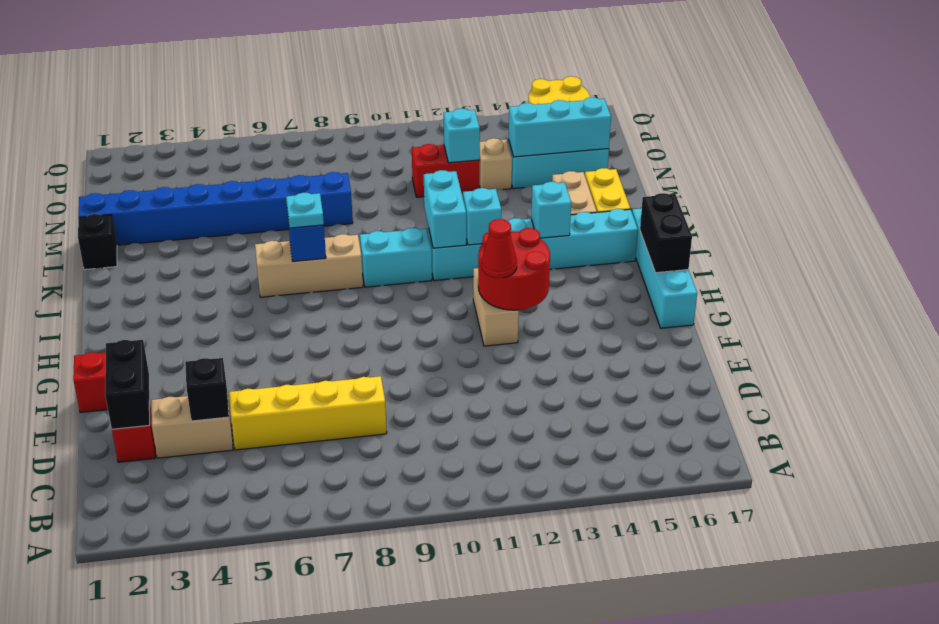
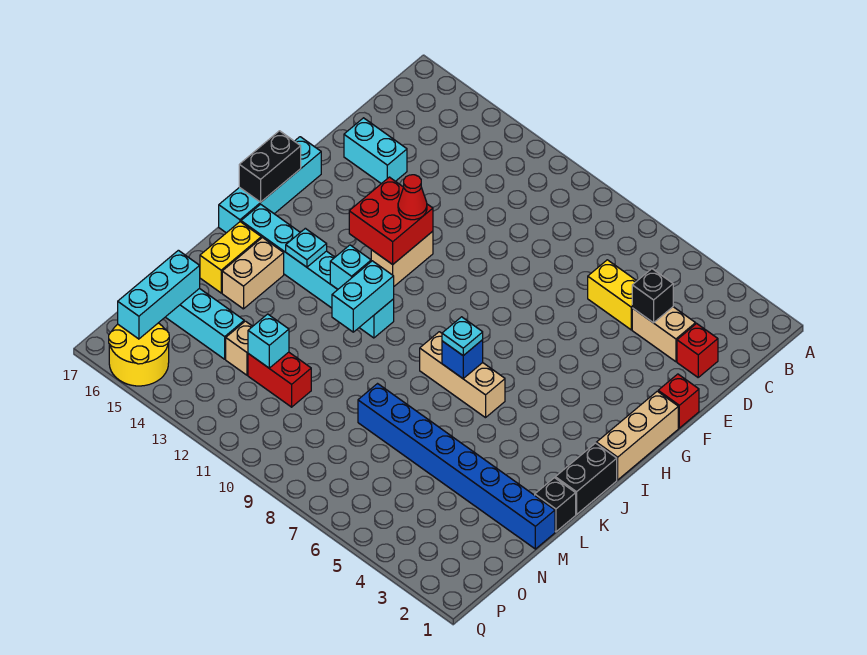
black 1x2 brick [105,340,150,429] -> black 1x2 brick moved to [555,443,617,514]
yellow 1x4 brick [229,376,387,450] -> yellow 1x2 brick [588,260,637,330]
none -> tan 1x3 brick [596,391,678,480]
red 2x2 round brick [478,228,550,310] -> red 2x2 brick [349,177,433,264]
cyan 1x2 brick [360,228,432,287] -> cyan 1x2 brick moved to [344,118,407,184]
cyan 1x1 brick [531,182,571,238] -> cyan 1x1 plate [286,228,327,267]
cyan 1x3 brick [508,97,611,157] -> cyan 1x3 brick turned to [118,250,200,339]

